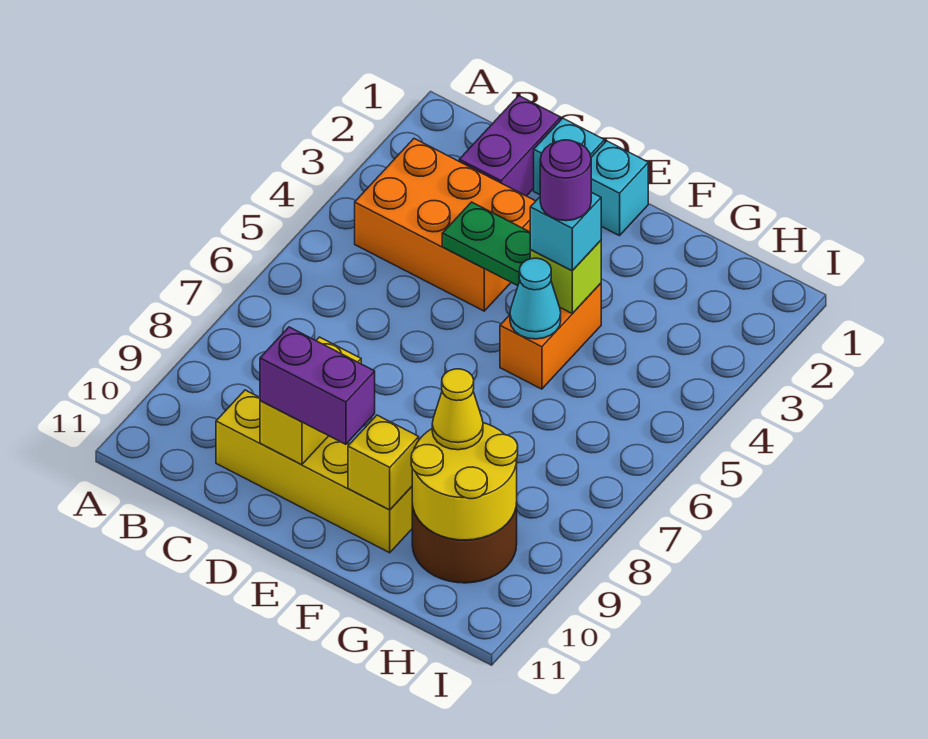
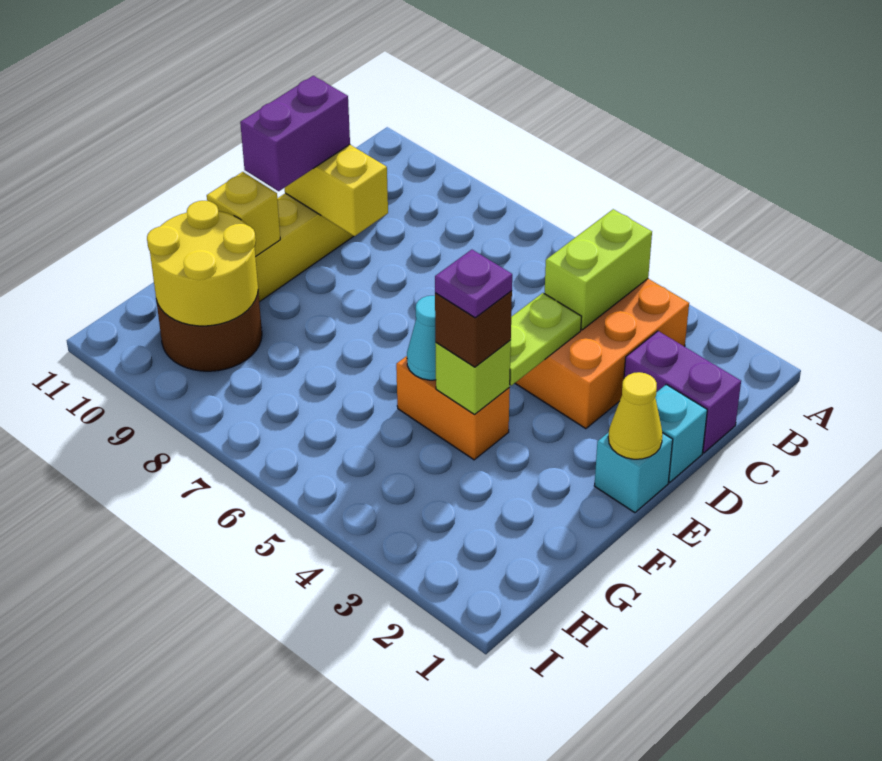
none -> lime 1x2 brick [544,209,652,330]
green 1x2 plate [442,202,531,286] -> lime 1x2 plate [510,293,581,385]
cyan 1x1 brick [530,192,601,271] -> brown 1x1 brick [435,291,512,367]
purple 1x1 round brick [540,140,591,221] -> purple 1x1 plate [435,250,512,318]
yellow 1x1 cone [432,369,483,450] -> yellow 1x1 cone moved to [608,372,663,459]

